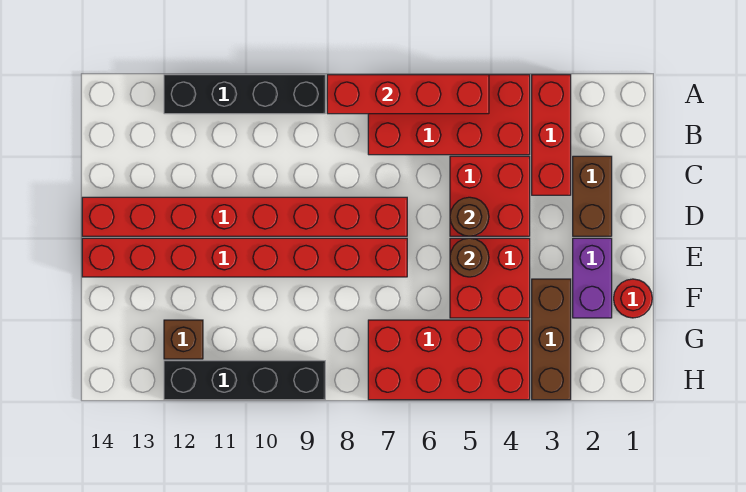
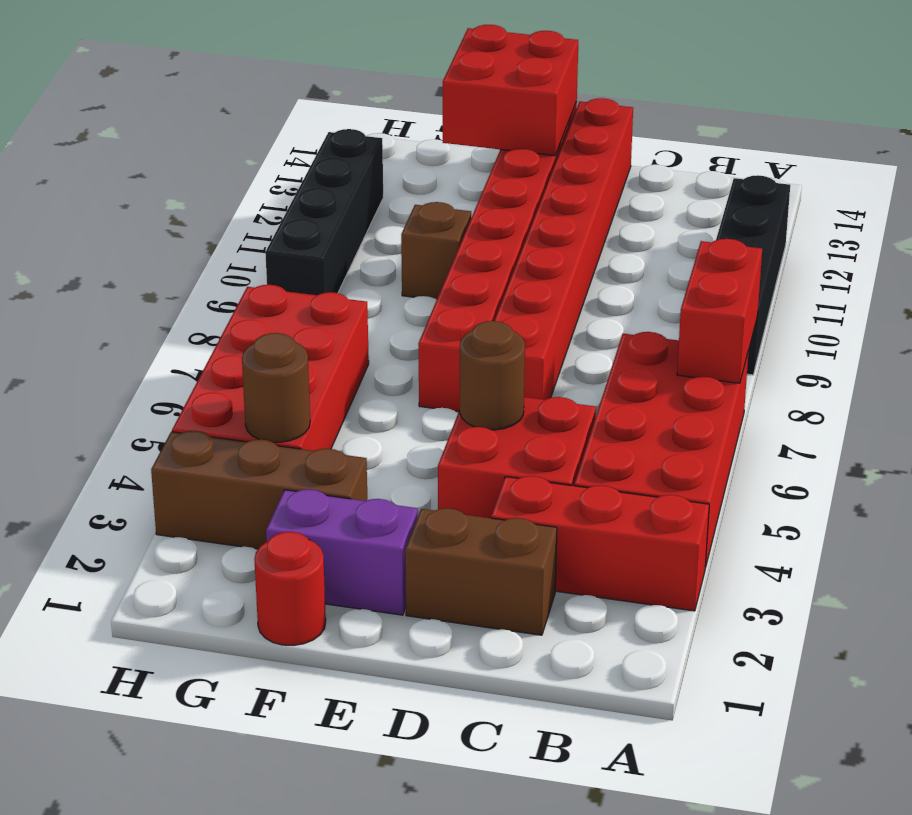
red 1x4 brick [327,75,489,114] -> red 1x2 brick [677,239,762,383]
red 2x2 brick [450,238,530,318] -> red 2x2 brick moved to [443,25,578,156]
brown 1x1 round brick [450,238,489,277] -> brown 1x1 round brick moved to [242,333,310,442]
brown 1x1 brick [164,320,203,359] -> brown 1x1 brick moved to [401,202,471,300]

